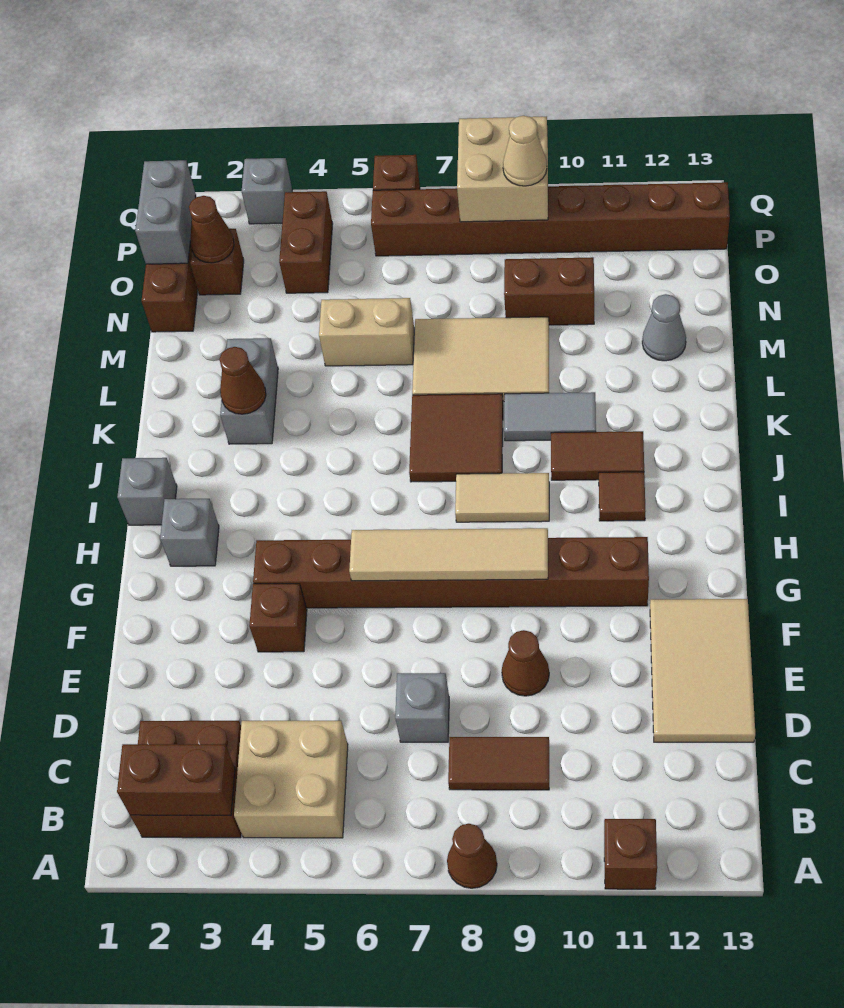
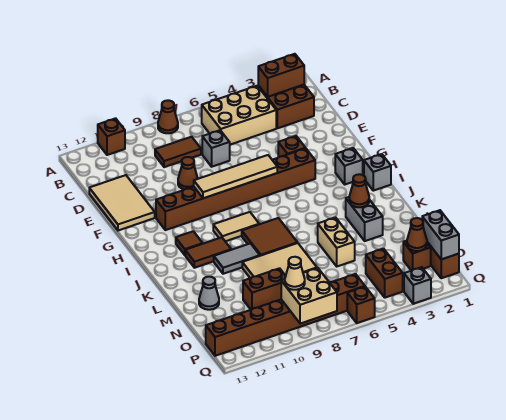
tan 2x2 brick [234,721,348,838] -> tan 2x3 brick [202,86,276,145]
tan 1x2 brick [319,298,414,366] -> tan 1x2 brick turned to [318,218,355,266]

